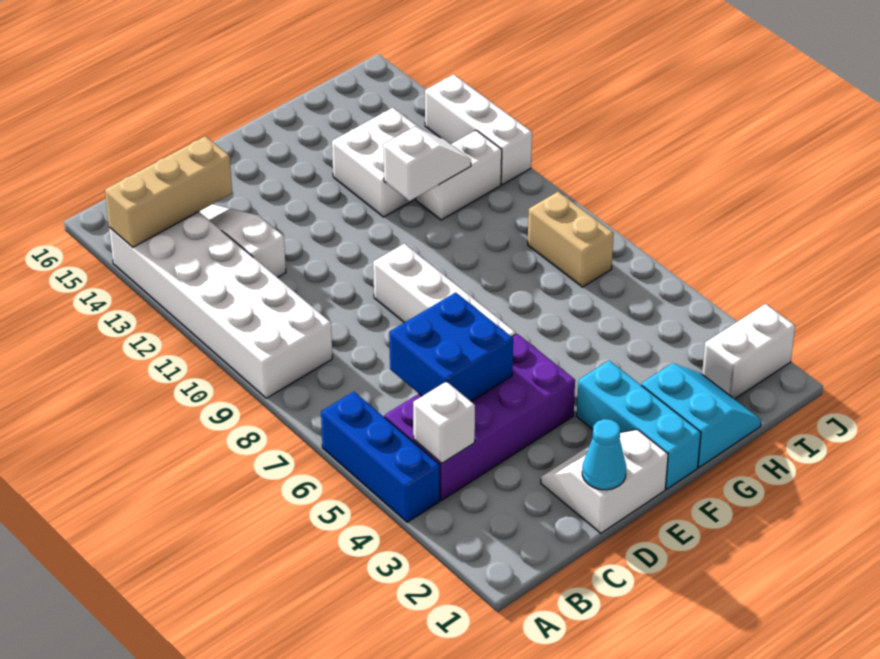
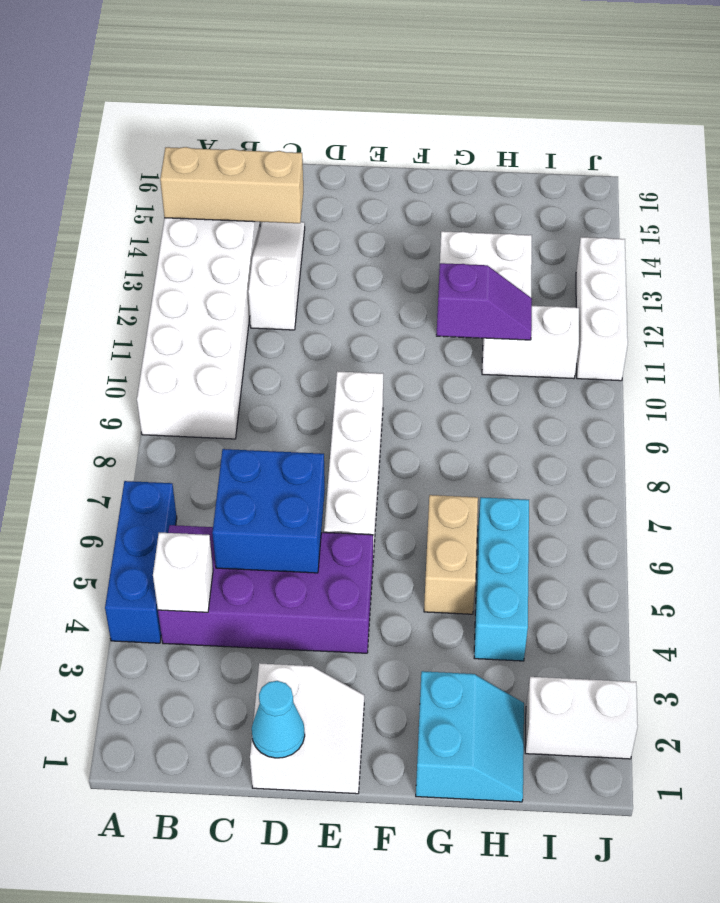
white 2x2 slope [541,429,668,533] -> white 2x2 slope turned to [250,663,364,794]
cyan 1x3 brick [577,360,701,489] -> cyan 1x3 brick moved to [474,497,529,661]
white 1x2 slope [383,127,471,201] -> purple 1x2 slope [436,263,532,340]
tan 1x2 brick [528,192,614,287] -> tan 1x2 brick moved to [424,495,478,614]

